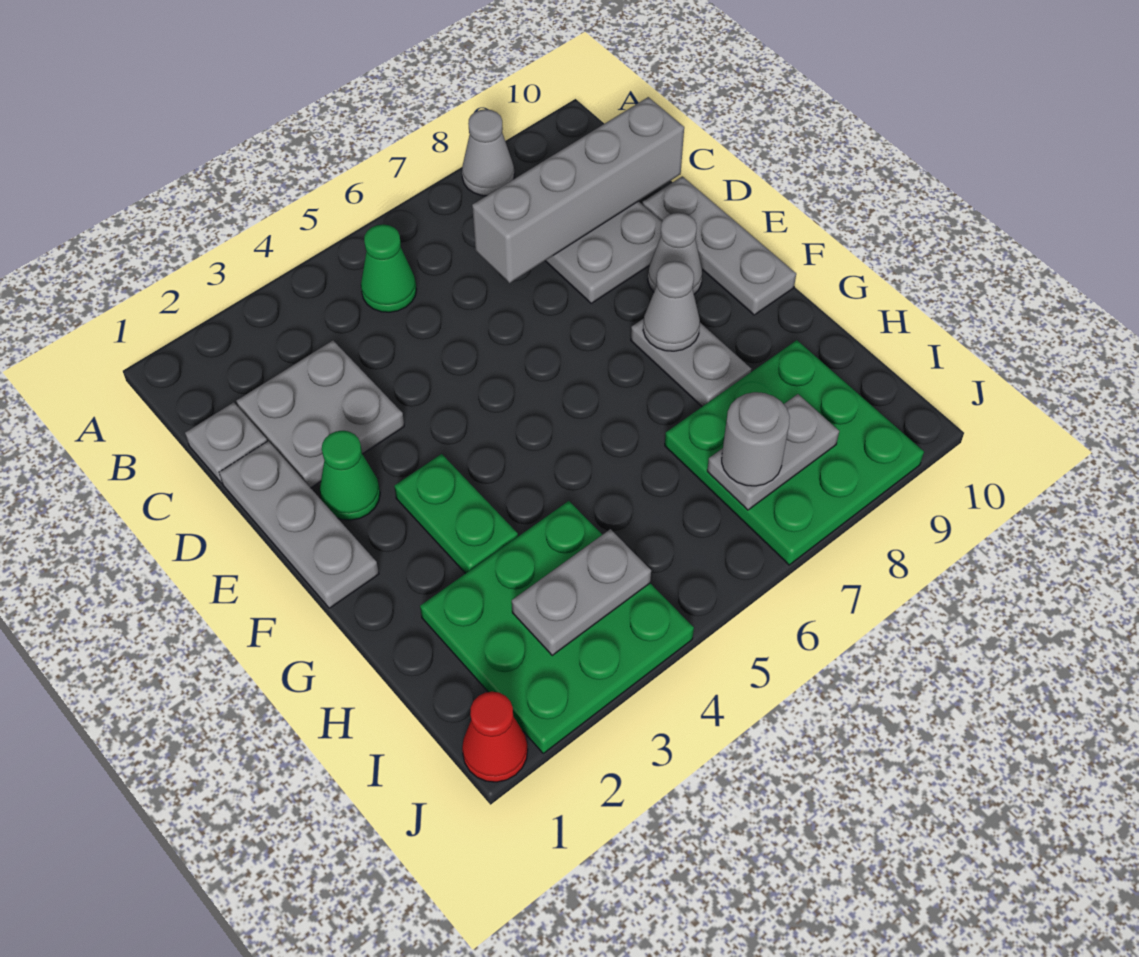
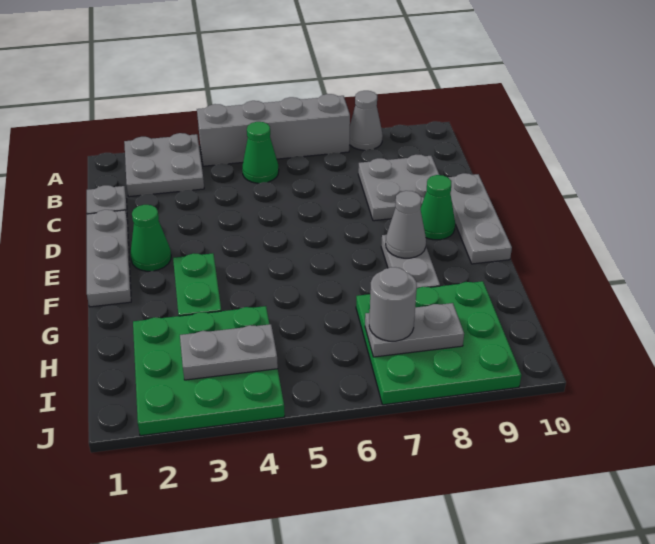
grey 2x2 plate [236,341,404,488] -> grey 2x2 plate moved to [124,133,204,197]
grey 1x4 brick [472,97,684,283] -> grey 1x4 brick moved to [197,94,350,166]
grey 1x1 cone [648,213,702,294] -> green 1x1 cone [420,175,455,240]
red 1x1 cone [462,692,528,782] -> none

